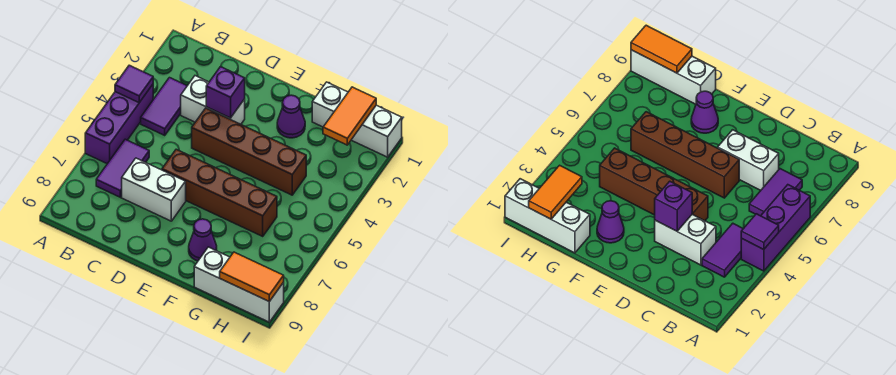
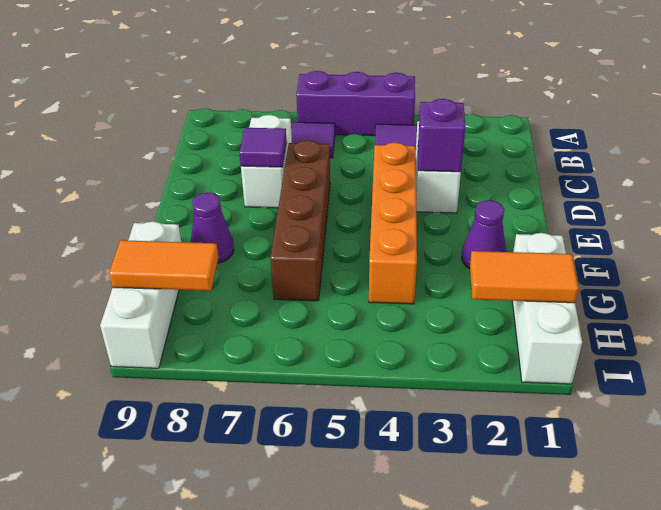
purple 1x1 tile [115,65,153,103] -> purple 1x1 tile moved to [239,128,287,167]
brown 1x4 brick [192,108,306,195] -> orange 1x4 brick [369,142,417,304]
orange 1x2 tile [220,252,284,301] -> orange 1x2 tile turned to [109,240,218,291]

